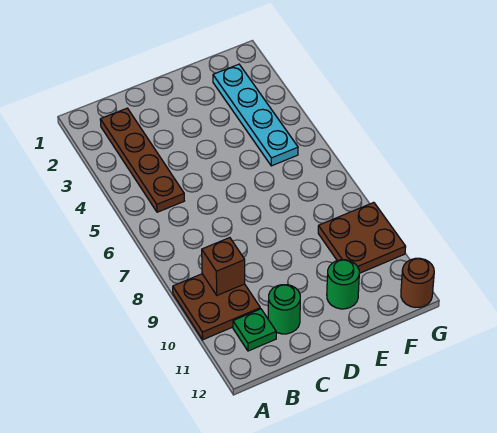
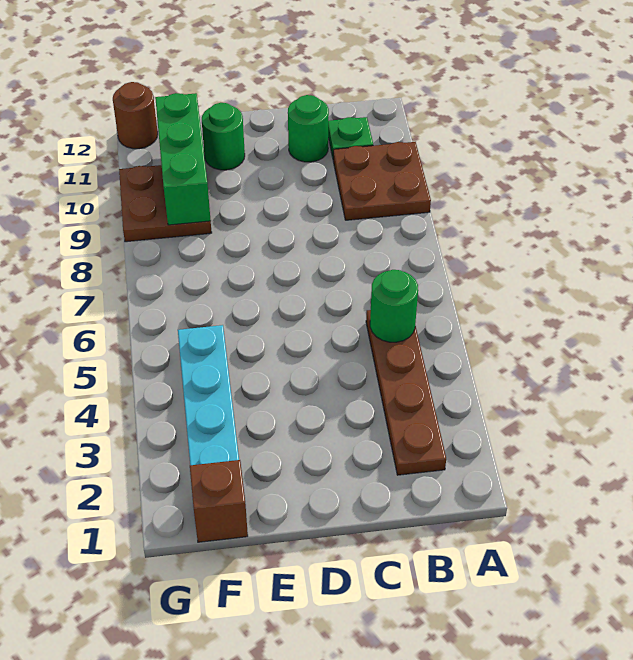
none -> green 1x1 round brick [370,270,418,342]
brown 1x1 brick [202,238,245,295] -> brown 1x1 brick moved to [190,460,248,542]
none -> green 1x3 brick [155,93,211,225]

